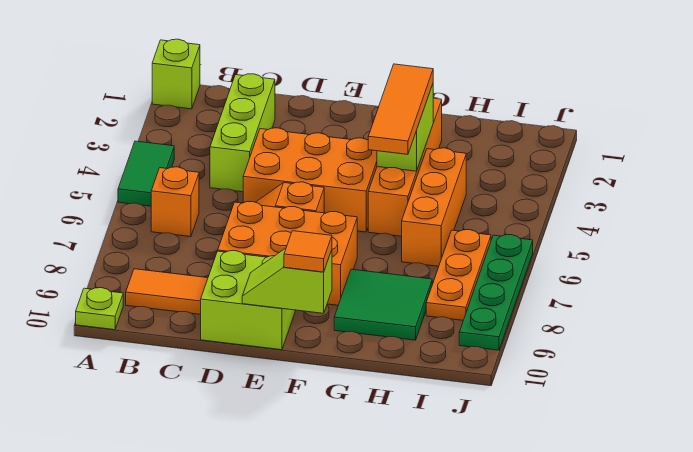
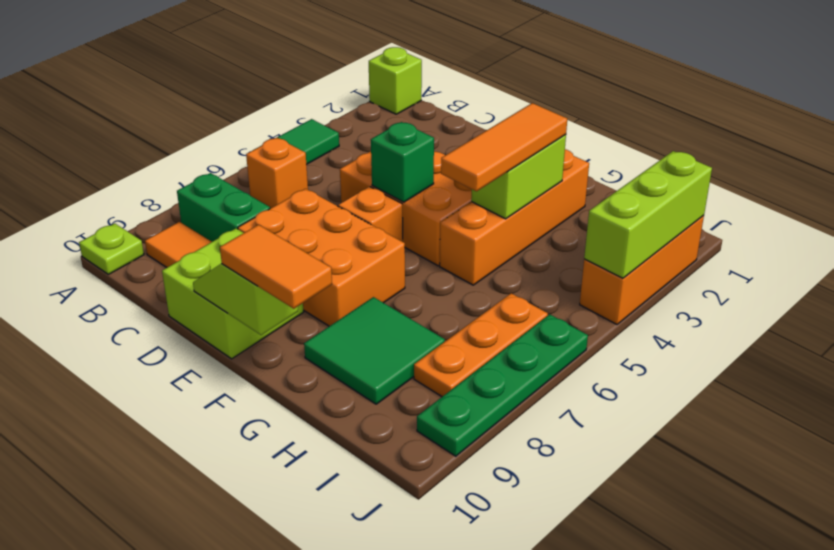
none -> green 1x2 brick [177,173,270,242]
lime 1x3 brick [210,74,275,192] -> lime 1x3 brick moved to [584,151,712,278]
none -> green 1x1 brick [371,122,434,202]
orange 1x1 tile [284,231,332,272] -> orange 1x2 tile [220,225,332,309]
orange 1x3 brick [402,148,466,266] -> orange 1x3 brick moved to [580,215,704,324]

